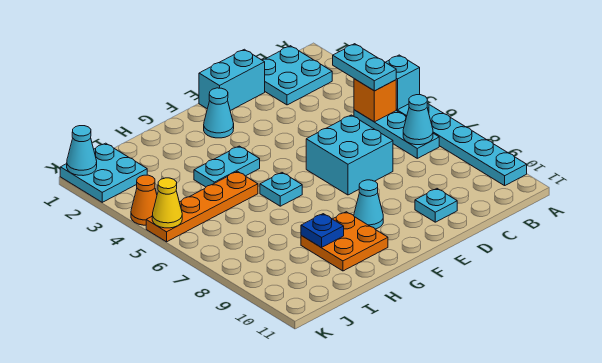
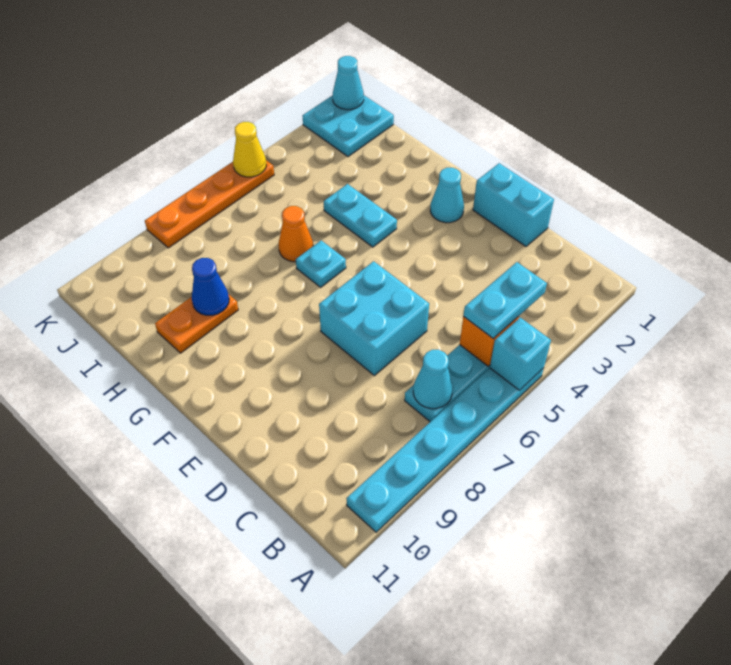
cyan 2x2 plate [262,46,332,105] -> none
cyan 1x1 plate [415,189,457,222] -> none
cyan 1x1 cone [354,180,383,229] -> none
orange 2x2 plate [301,212,388,271] -> orange 1x2 plate [155,294,238,353]
orange 1x4 plate [146,171,258,242] -> orange 1x4 plate turned to [145,160,274,248]
blue 1x1 plate [301,214,344,248] -> blue 1x1 cone [192,258,229,315]
orange 1x1 cone [131,175,157,225] -> orange 1x1 cone moved to [279,206,313,262]

